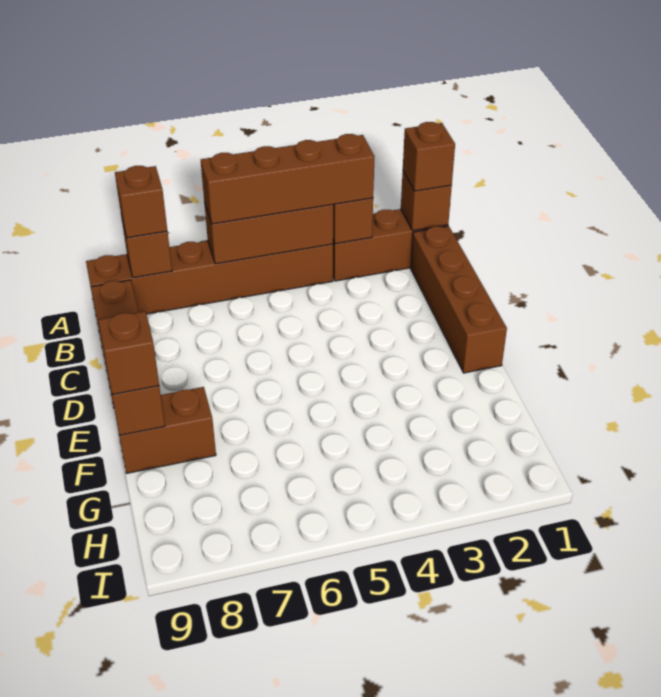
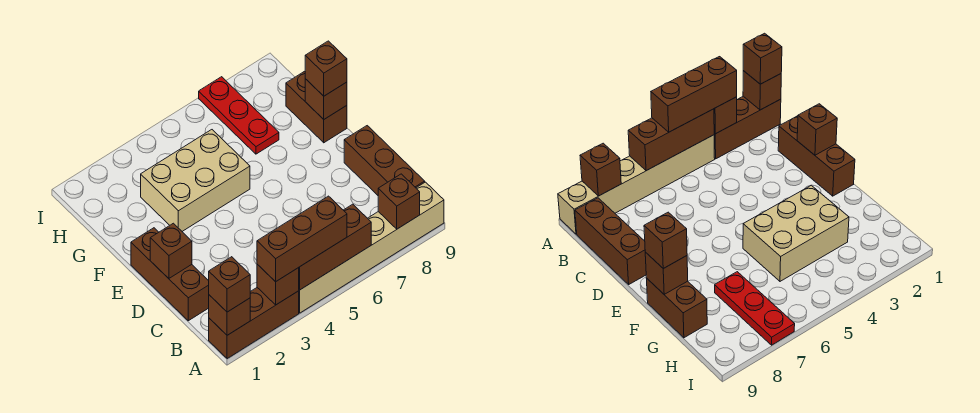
brown 1x4 brick [201,134,375,224] -> brown 1x3 brick [257,196,347,282]
brown 1x6 brick [86,241,333,314] -> tan 1x6 brick [299,182,444,313]
brown 1x1 brick [115,166,167,238] -> brown 1x1 brick moved to [150,223,192,278]
brown 1x4 brick [411,226,507,373] -> brown 1x3 brick [131,228,209,321]
none -> tan 2x3 brick [141,130,250,231]
brown 1x2 brick [117,387,216,473] -> brown 1x2 brick turned to [286,71,347,143]
none -> red 1x3 plate [199,77,279,154]

